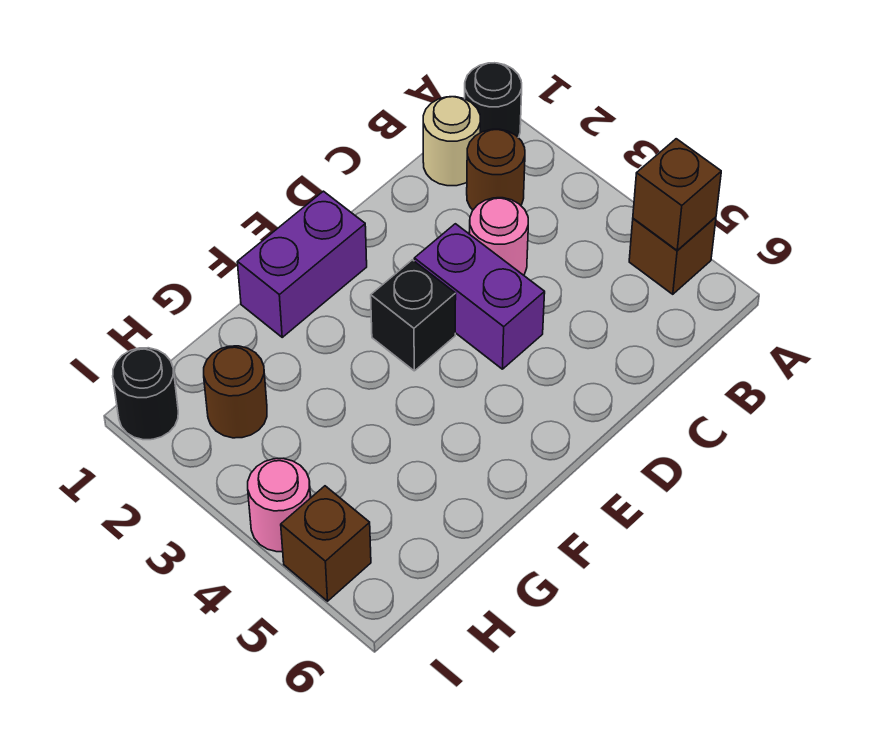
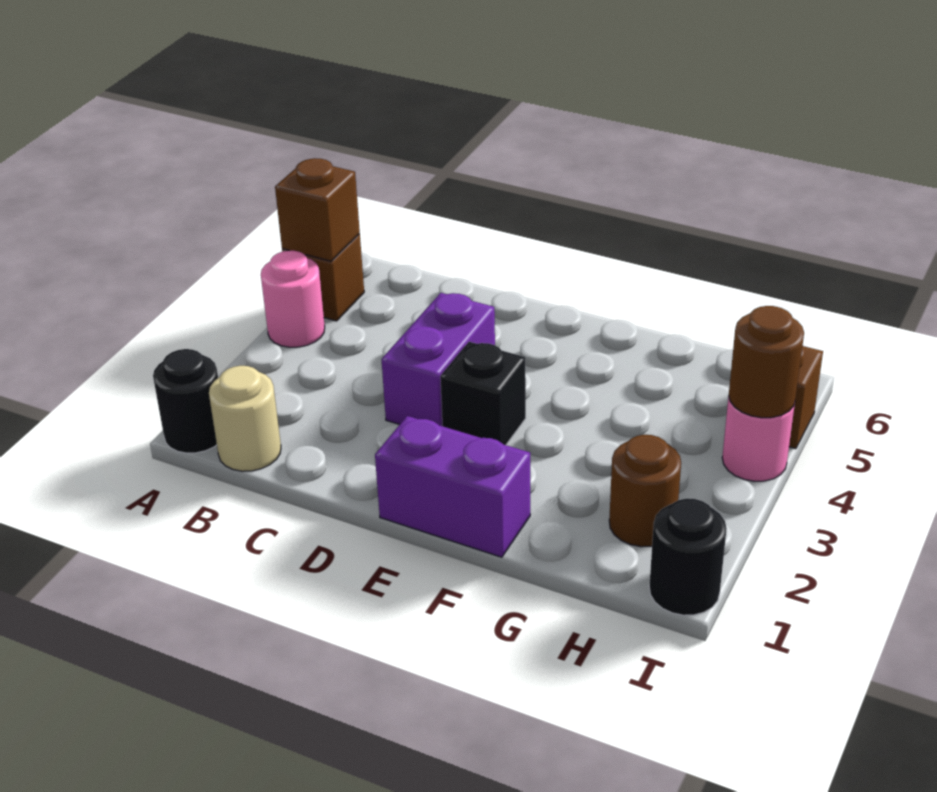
brown 1x1 round brick [467,129,525,210] -> brown 1x1 round brick moved to [729,306,804,418]
pink 1x1 round brick [470,198,528,275] -> pink 1x1 round brick moved to [261,251,325,347]

